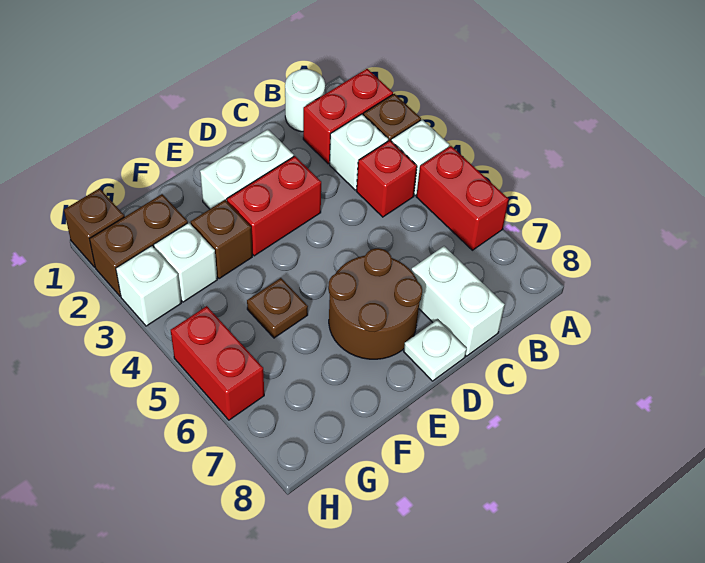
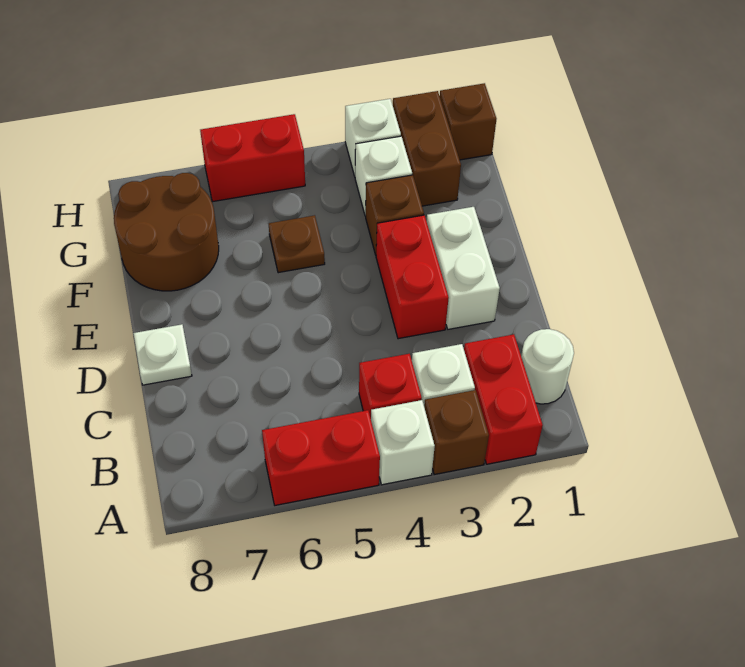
white 1x2 brick [411,246,505,356] -> none
brown 2x2 round brick [328,248,422,359] -> brown 2x2 round brick moved to [114,173,219,291]

